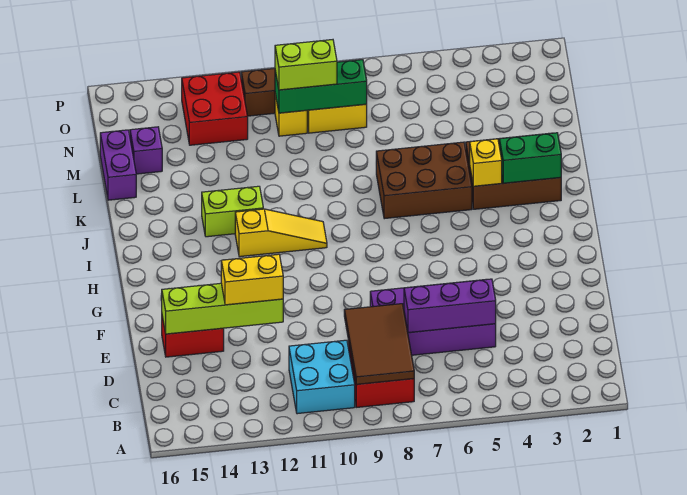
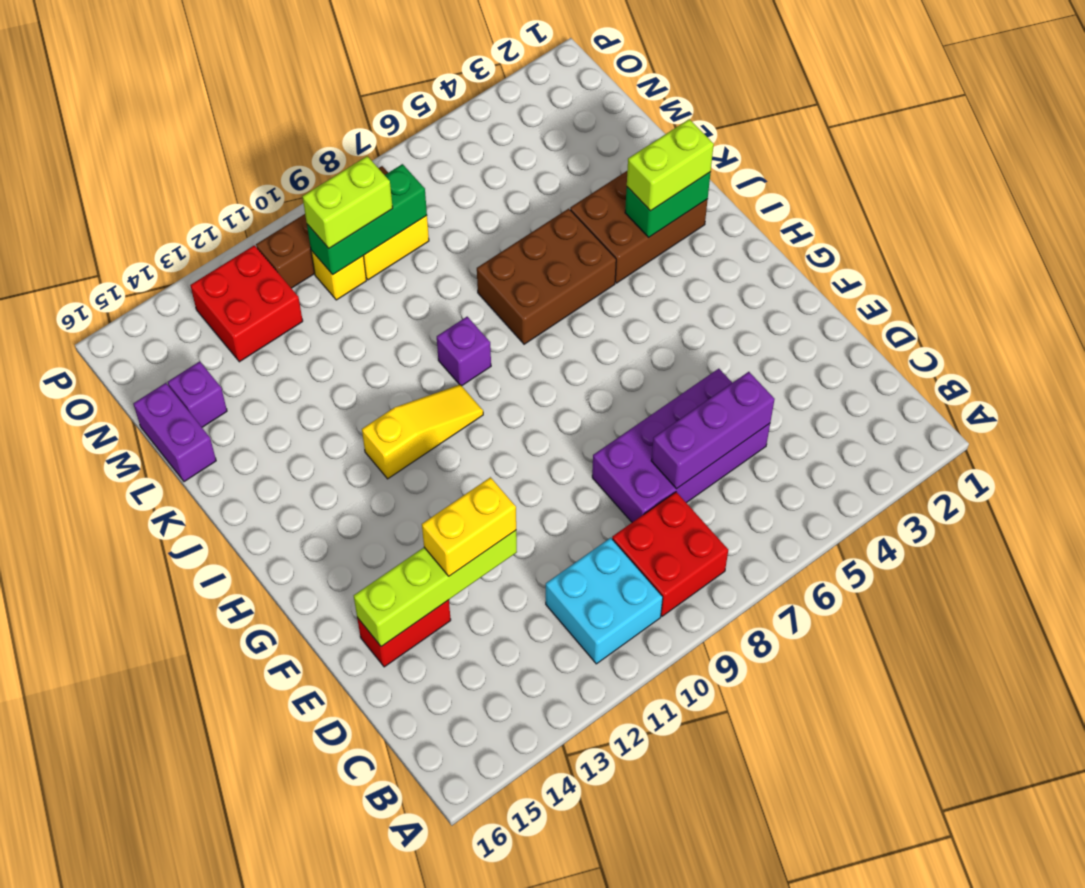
brown 2x3 tile [344,304,414,384] -> none
yellow 1x1 brick [470,139,502,186] -> none
none -> purple 1x1 brick [437,317,491,386]
lime 1x2 brick [202,186,263,237] -> lime 1x2 brick moved to [627,119,714,211]

